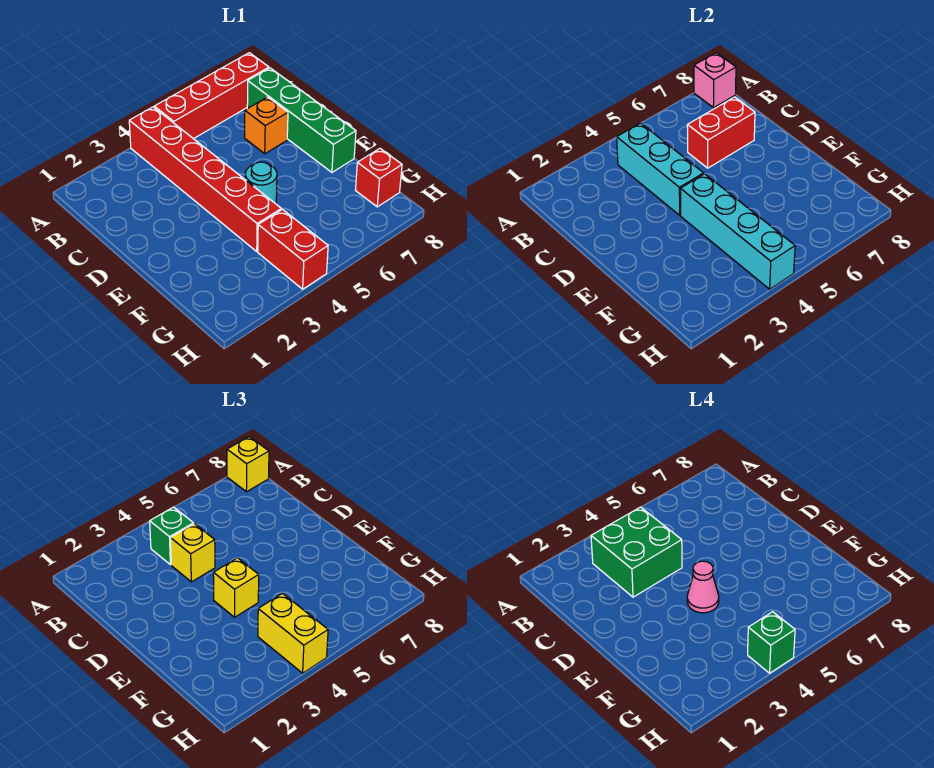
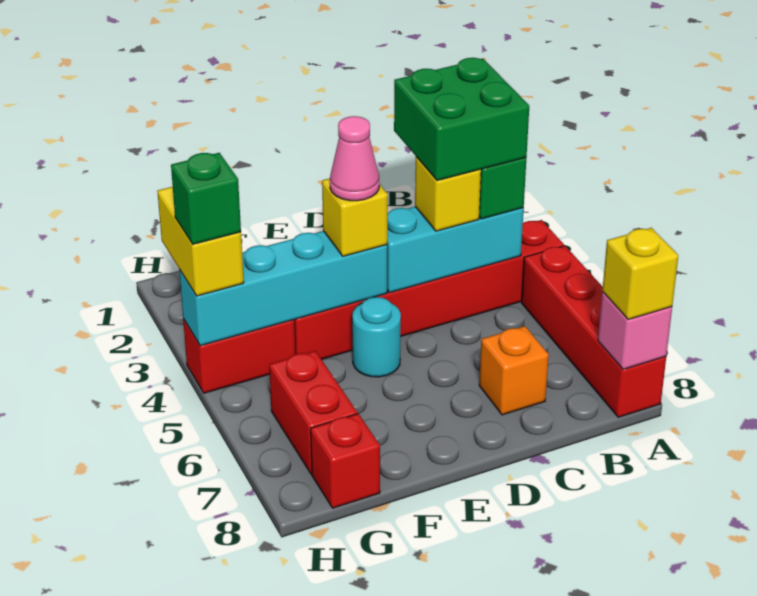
green 1x4 brick [247,68,356,172] -> none
red 1x2 brick [687,97,755,168] -> red 1x2 brick moved to [269,351,357,474]
yellow 1x2 brick [258,593,328,673] -> yellow 1x2 brick turned to [157,187,244,296]

